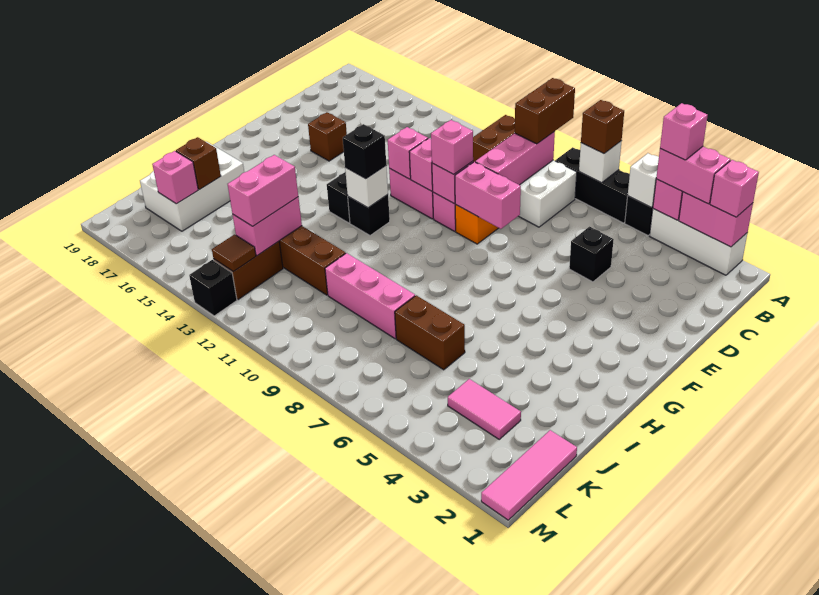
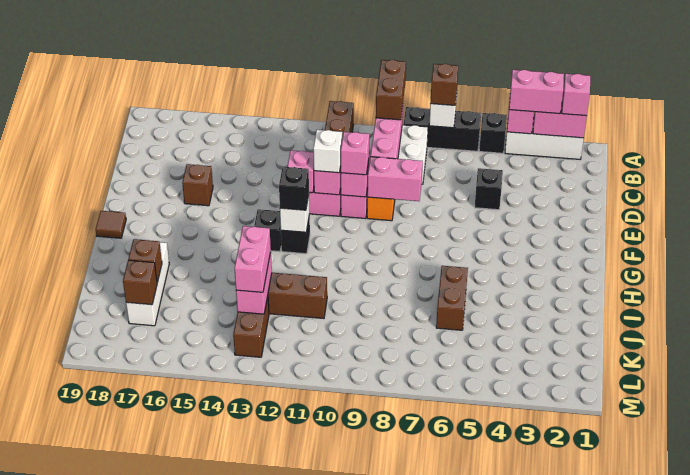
pink 1x1 brick [660,103,708,160] -> none
white 1x1 brick [628,153,659,208] -> white 1x1 brick moved to [313,130,342,173]
white 2x3 brick [140,142,244,231] -> white 1x3 brick [126,242,169,326]
brown 1x2 brick [395,295,465,370] -> brown 1x2 brick turned to [436,266,468,330]
pink 1x3 brick [325,253,415,339] -> none
pink 1x3 tile [481,430,577,520] -> none
pink 1x2 tile [448,379,521,439] -> none
pink 1x1 brick [152,151,198,204] -> brown 1x1 brick [123,260,157,305]
brown 1x1 tile [212,235,256,272] -> brown 1x1 tile moved to [95,211,126,238]
black 1x1 brick [189,260,237,316] -> none

